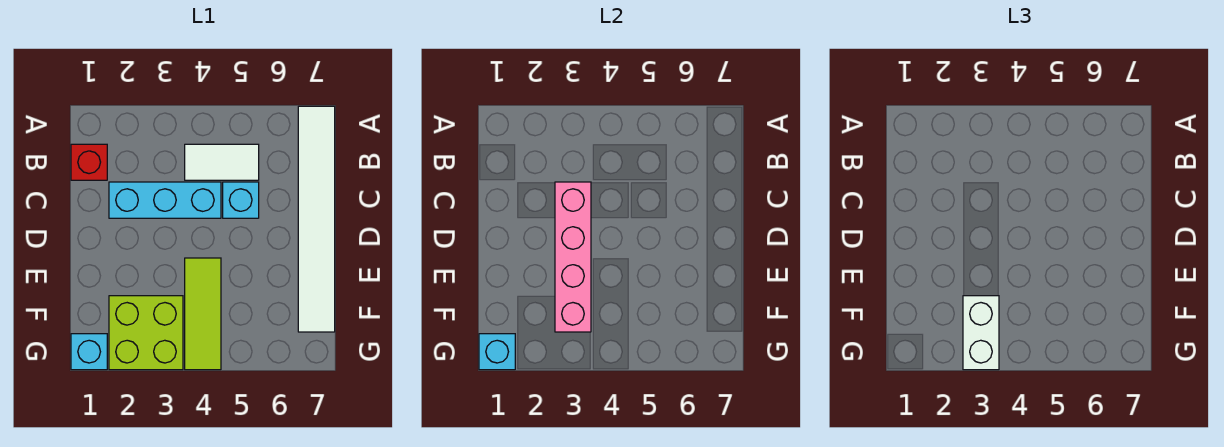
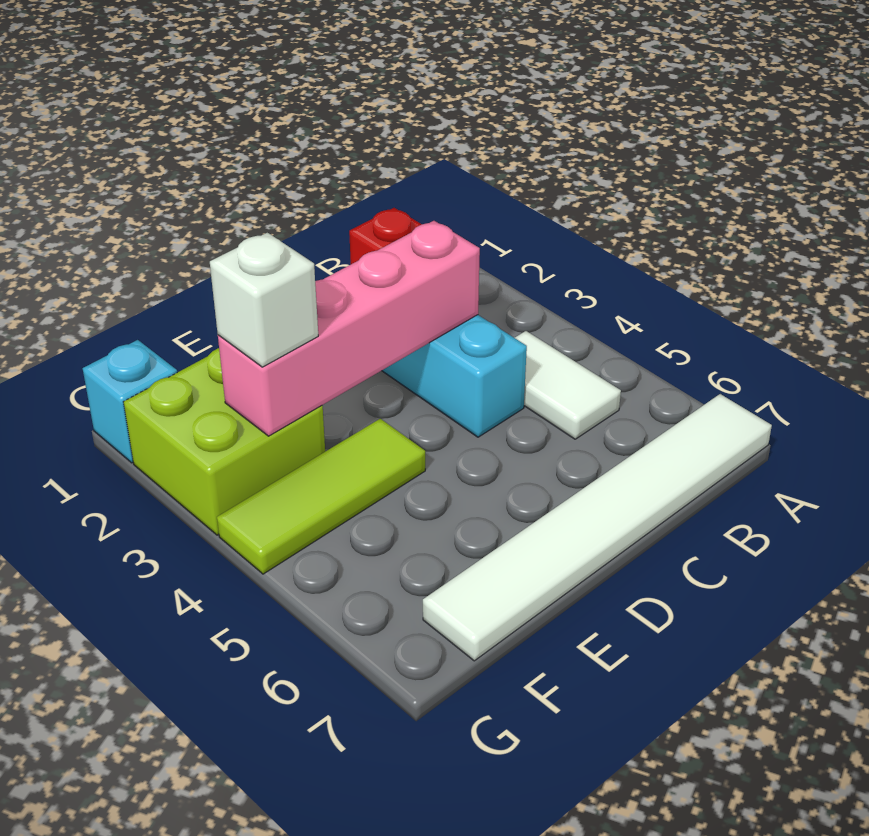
cyan 1x1 brick [223,182,259,218] -> none
white 1x2 brick [963,296,999,370] -> white 1x1 brick [210,233,318,367]
cyan 1x1 brick [479,334,515,370] -> none

